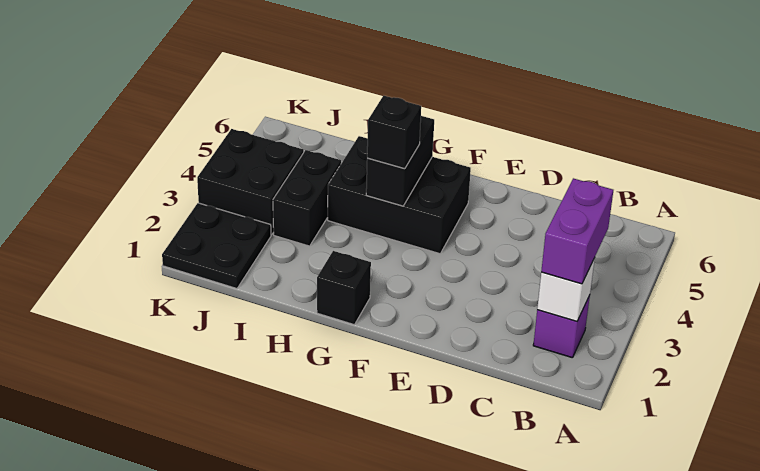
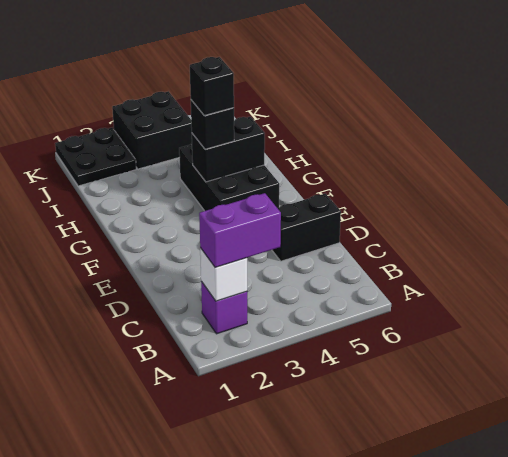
black 1x1 brick [317,251,371,325] -> black 1x1 brick moved to [190,57,234,116]
black 1x2 brick [273,150,341,246] -> black 1x2 brick moved to [272,193,341,261]

